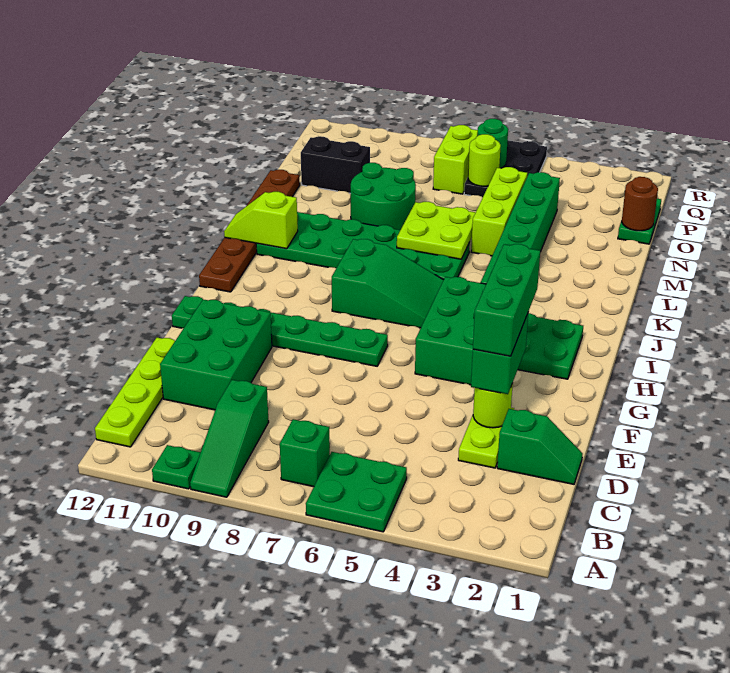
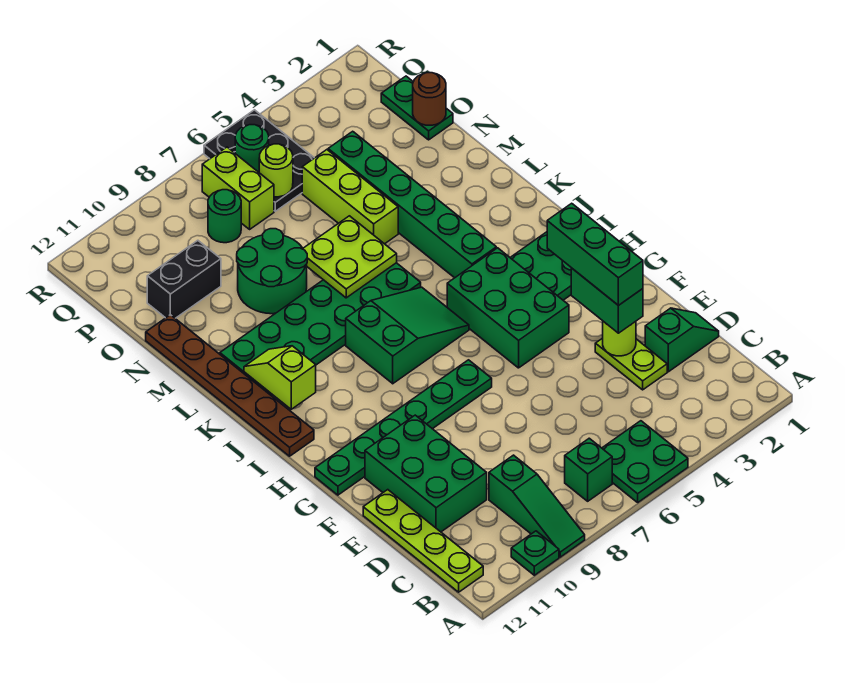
lime 1x2 slope [224,192,298,249] -> lime 1x2 slope turned to [244,346,316,409]
none -> green 1x1 round brick [208,190,241,243]

